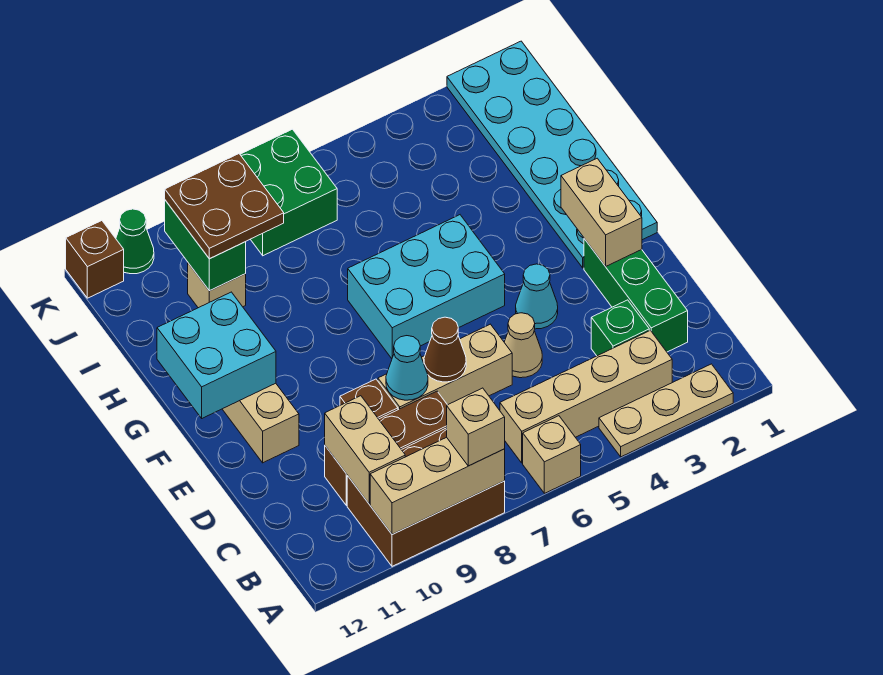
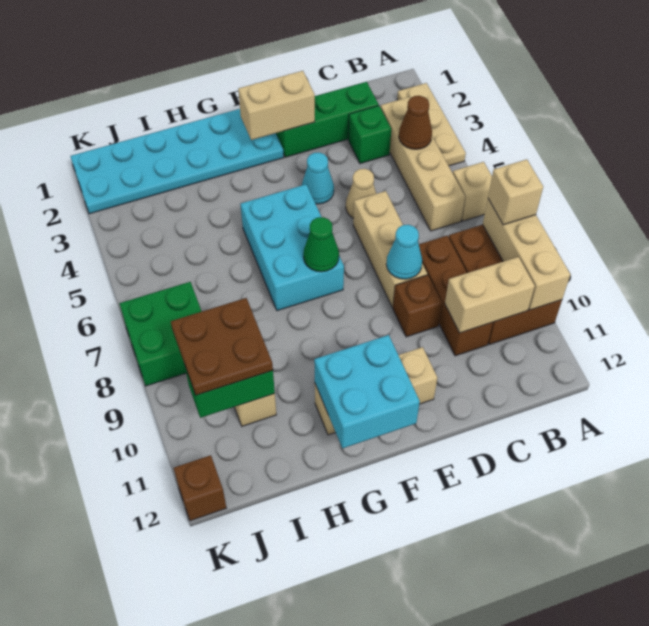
brown 1x1 cone [424,317,466,382] -> brown 1x1 cone moved to [399,96,432,149]
green 1x1 cone [116,209,154,274] -> green 1x1 cone moved to [303,217,339,272]

